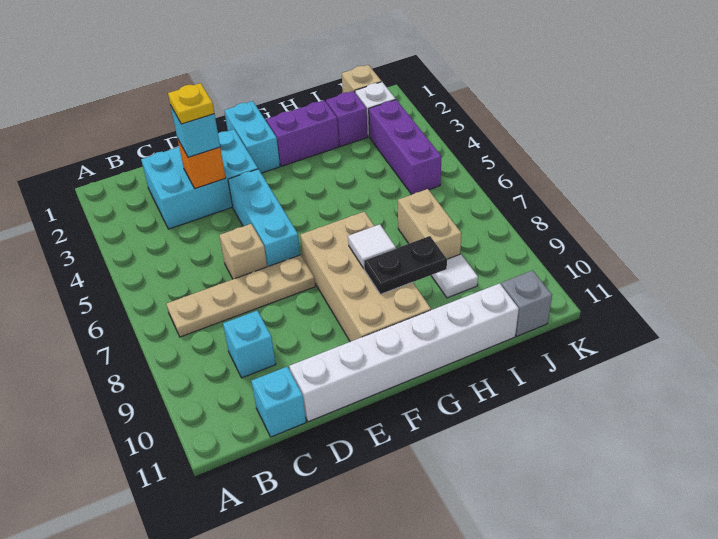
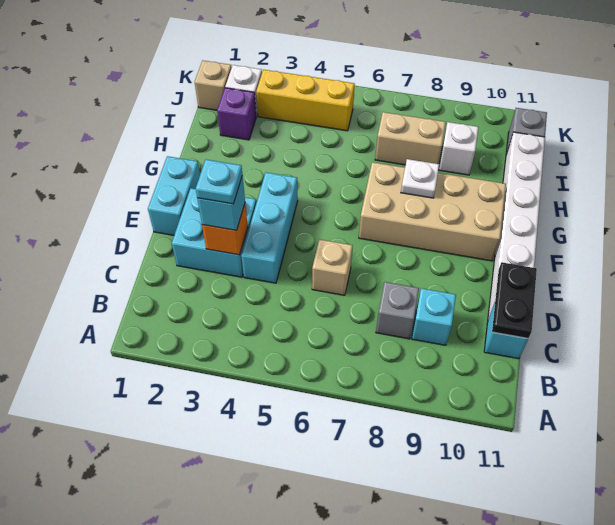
tan 1x4 plate [166,255,315,337] -> none
cyan 2x3 brick [141,129,258,229] -> cyan 2x2 brick [172,188,256,277]
none -> grey 1x1 brick [376,282,419,339]
yellow 1x1 plate [168,83,214,124] -> cyan 1x1 plate [196,160,242,204]
cyan 1x3 brick [228,169,300,267] -> cyan 1x3 brick turned to [241,172,298,283]
cyan 1x2 brick [224,101,280,173] -> cyan 1x2 brick turned to [148,156,200,235]
purple 1x2 brick [266,100,339,166] -> none
white 1x1 tile [348,224,396,268] -> white 1x1 plate [401,159,439,198]
black 1x2 plate [364,236,447,294] -> black 1x2 plate moved to [492,262,537,338]
white 1x1 tile [431,254,478,298] -> white 1x1 brick [439,122,479,175]
purple 1x3 brick [369,100,441,195] -> yellow 1x3 brick [256,70,355,131]

